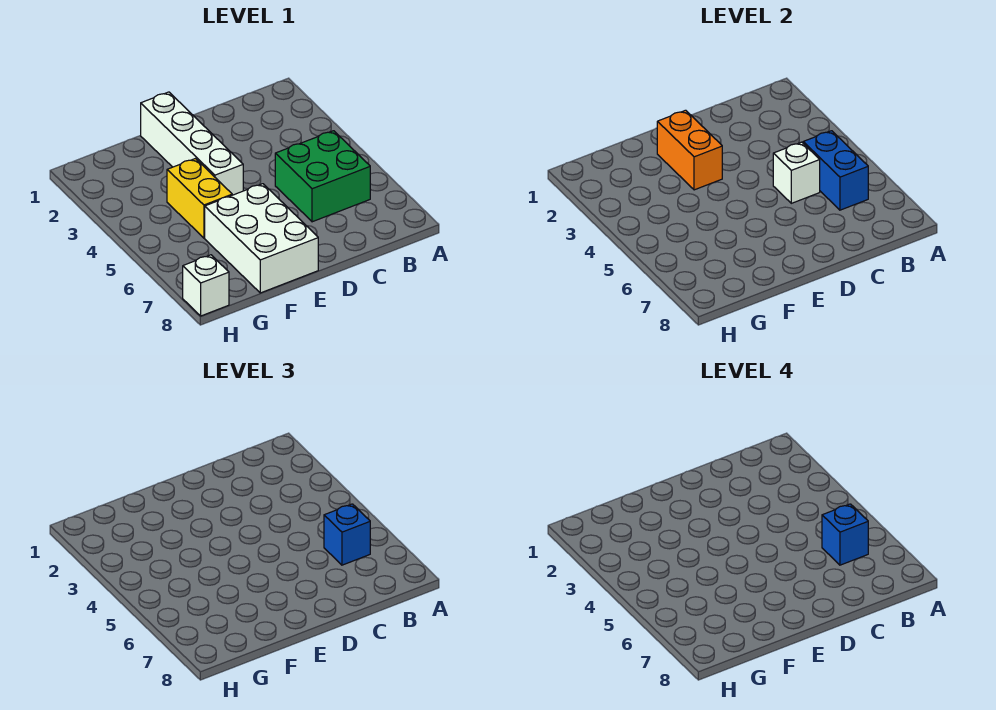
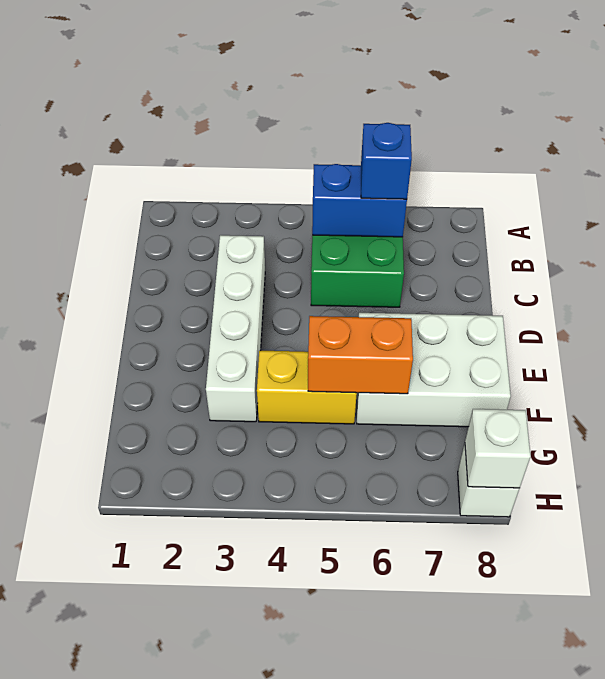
blue 1x1 brick [822,504,868,565] -> none
white 1x1 brick [773,142,820,203] -> white 1x1 brick moved to [465,409,530,488]
white 1x4 brick [141,92,243,195] -> white 1x4 brick turned to [206,235,265,422]
orange 1x2 brick [657,110,722,190] -> orange 1x2 brick moved to [308,316,413,394]

